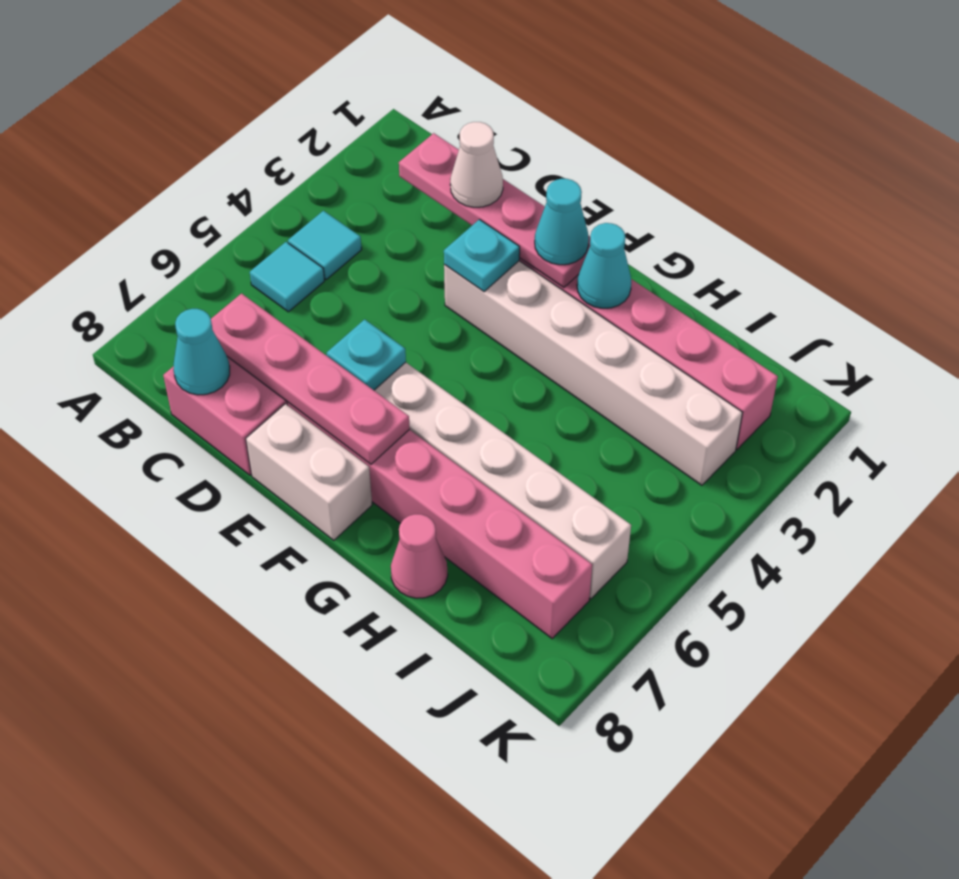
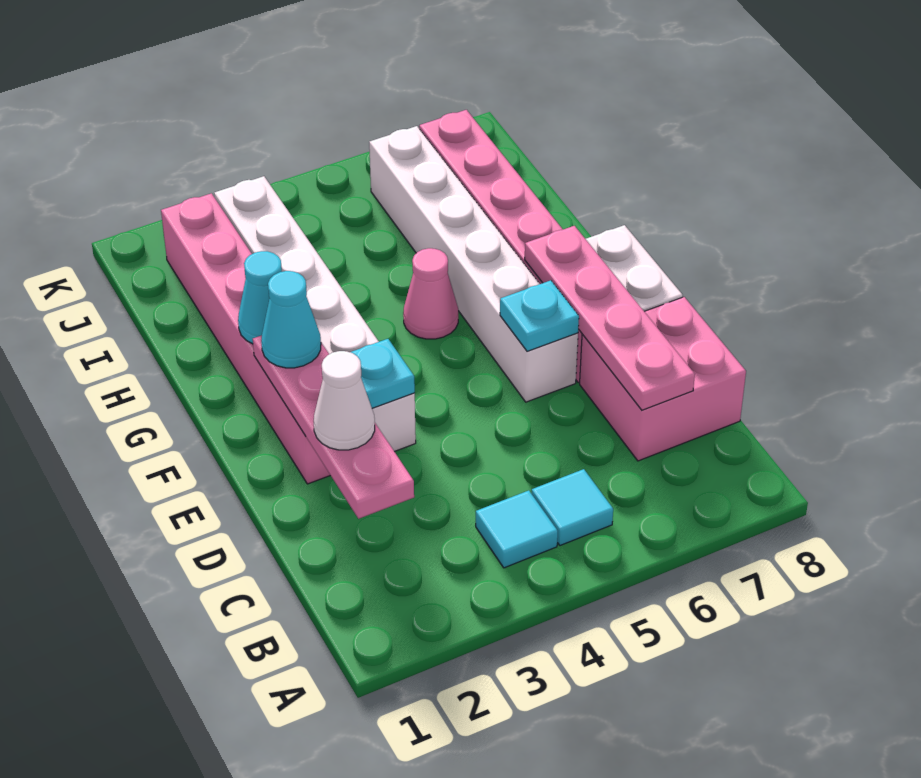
cyan 1x1 cone [173,309,230,395] -> none
pink 1x1 cone [391,514,448,598] -> pink 1x1 cone moved to [403,248,458,339]

